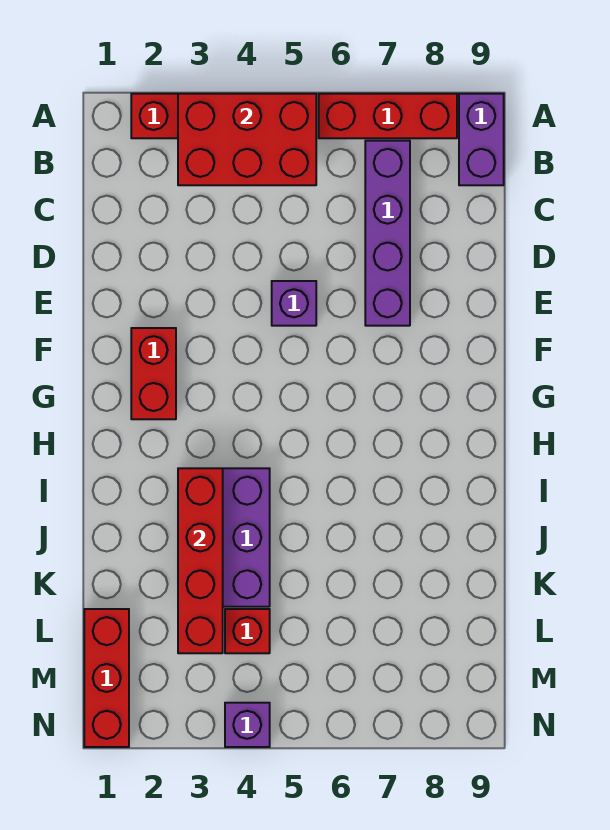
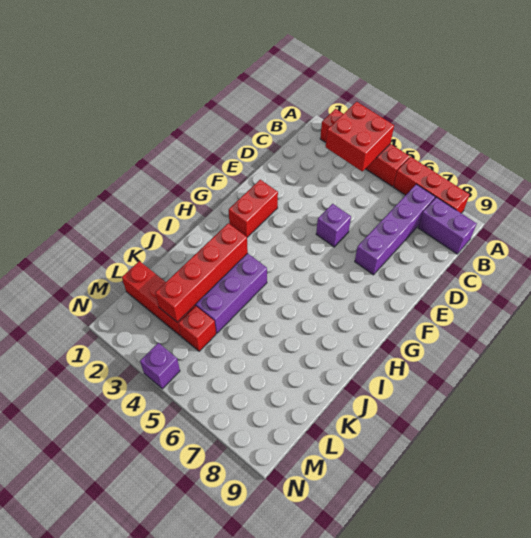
red 2x3 brick [178,94,316,185] -> red 2x2 brick [326,102,394,171]
purple 1x2 brick [459,94,504,185] -> purple 1x2 brick turned to [418,197,477,254]
red 1x3 brick [84,609,129,747] -> red 1x3 brick turned to [122,261,195,336]

